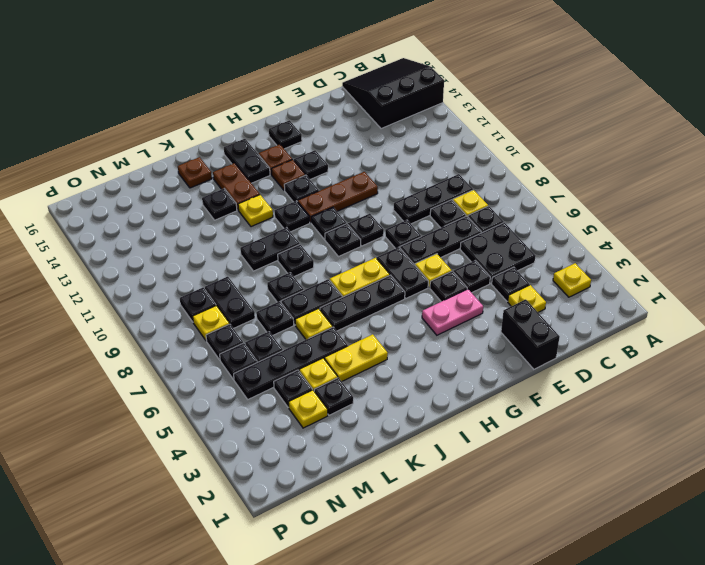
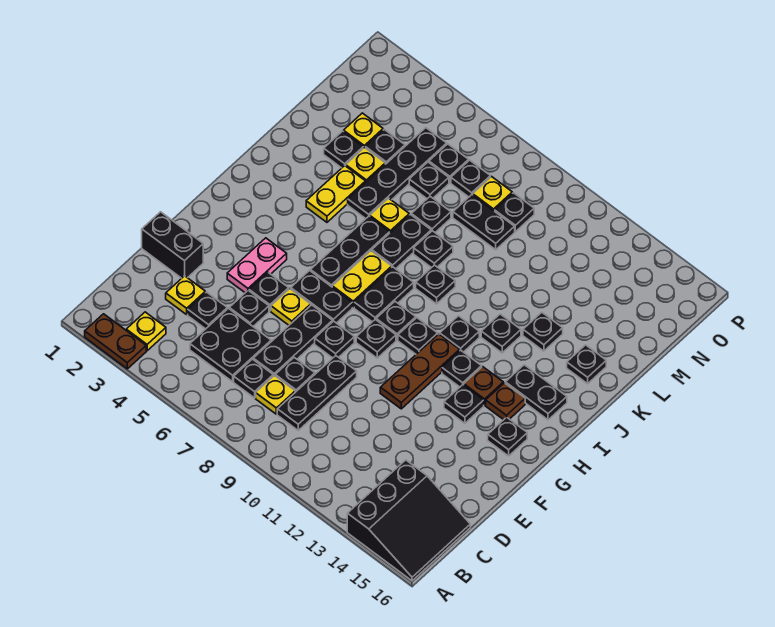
black 1x2 plate [240,227,300,271] -> black 1x2 plate moved to [354,267,414,322]
yellow 1x1 plate [238,195,273,227] -> black 1x1 plate [481,314,521,353]
brown 1x2 plate [213,163,260,210] -> brown 1x2 plate moved to [85,314,146,369]
brown 1x1 plate [178,157,212,188] -> black 1x1 plate [567,345,606,384]

